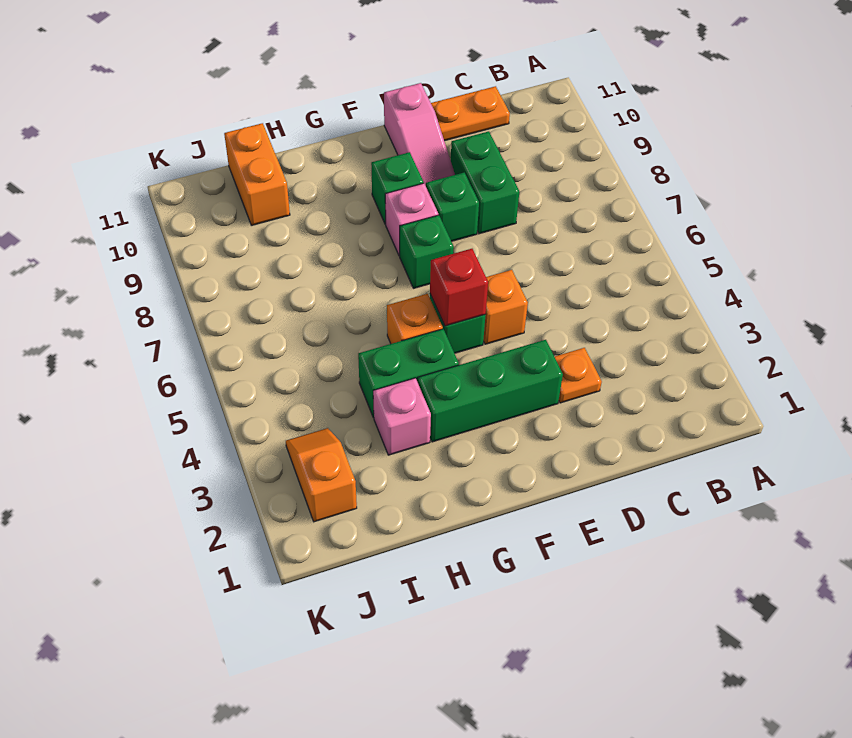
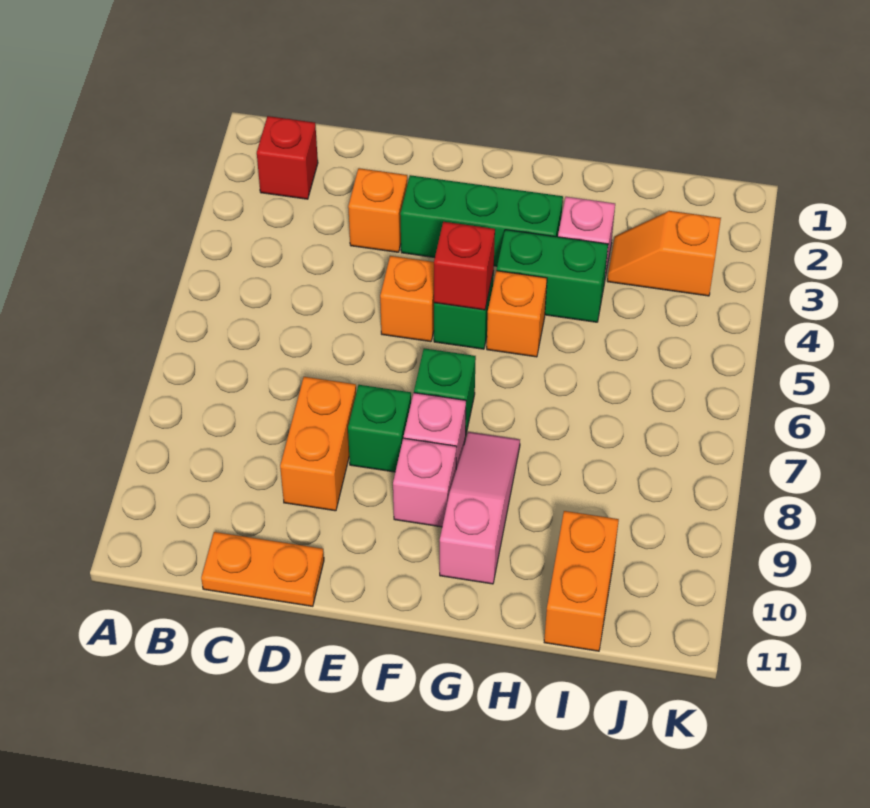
none -> red 1x1 brick [257,116,318,199]
orange 1x1 plate [555,348,602,403] -> orange 1x1 brick [348,168,407,252]
green 1x2 brick [451,131,519,234] -> orange 1x2 brick [280,377,356,511]
pink 1x3 slope [384,83,455,186] -> pink 1x3 slope moved to [440,432,520,584]
green 1x1 brick [371,152,424,224] -> pink 1x1 brick [393,438,457,527]
orange 1x2 slope [286,428,357,522] -> orange 1x2 slope turned to [607,211,721,296]

